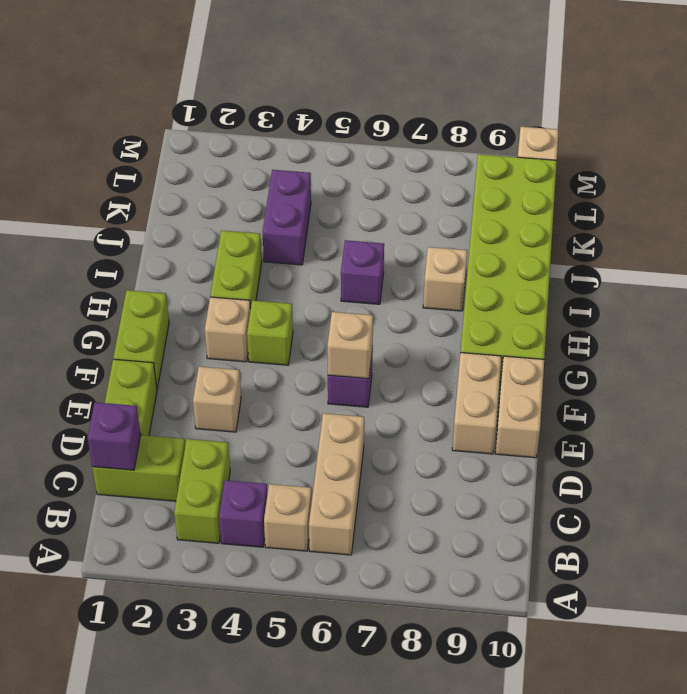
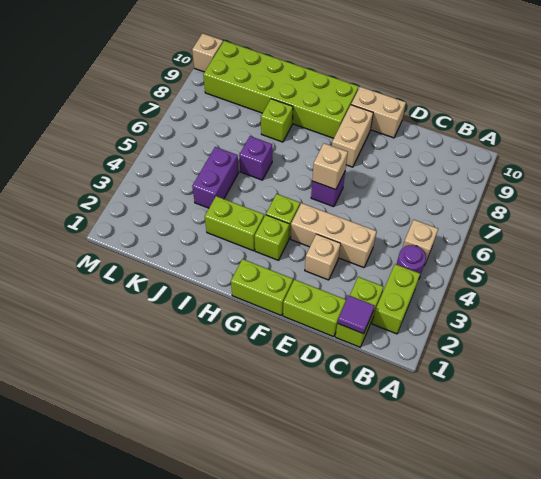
lime 1x2 brick [174,439,230,543] -> lime 1x2 brick turned to [372,264,420,334]
purple 1x1 brick [219,480,267,547] -> purple 1x1 round brick [396,245,426,278]
tan 1x3 brick [309,413,364,555] -> tan 1x3 brick moved to [291,203,377,268]
purple 1x1 brick [88,402,141,470] -> purple 1x1 tile [338,296,375,334]
tan 1x2 brick [452,353,501,454] -> tan 1x2 brick turned to [332,105,373,167]
tan 1x1 brick [205,297,251,362] -> lime 1x1 brick [255,215,289,260]
tan 1x1 brick [423,247,467,311] -> lime 1x1 brick [261,99,293,142]
purple 1x2 brick [263,170,311,265] -> purple 1x2 brick turned to [192,147,239,208]

